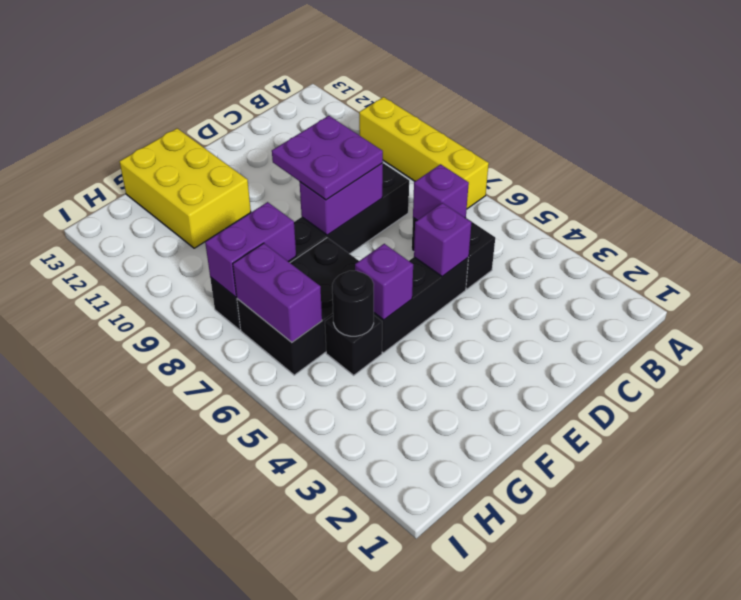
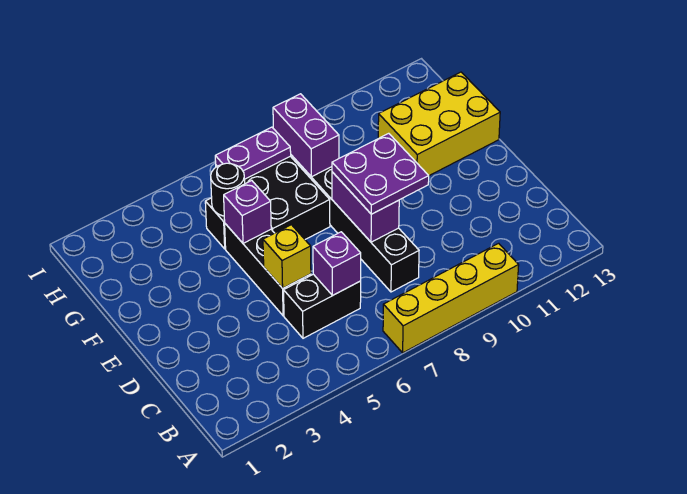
purple 1x1 brick [414,203,472,277] -> yellow 1x1 brick [263,225,311,288]
purple 1x2 brick [233,243,322,342] -> purple 1x2 plate [215,127,291,179]

